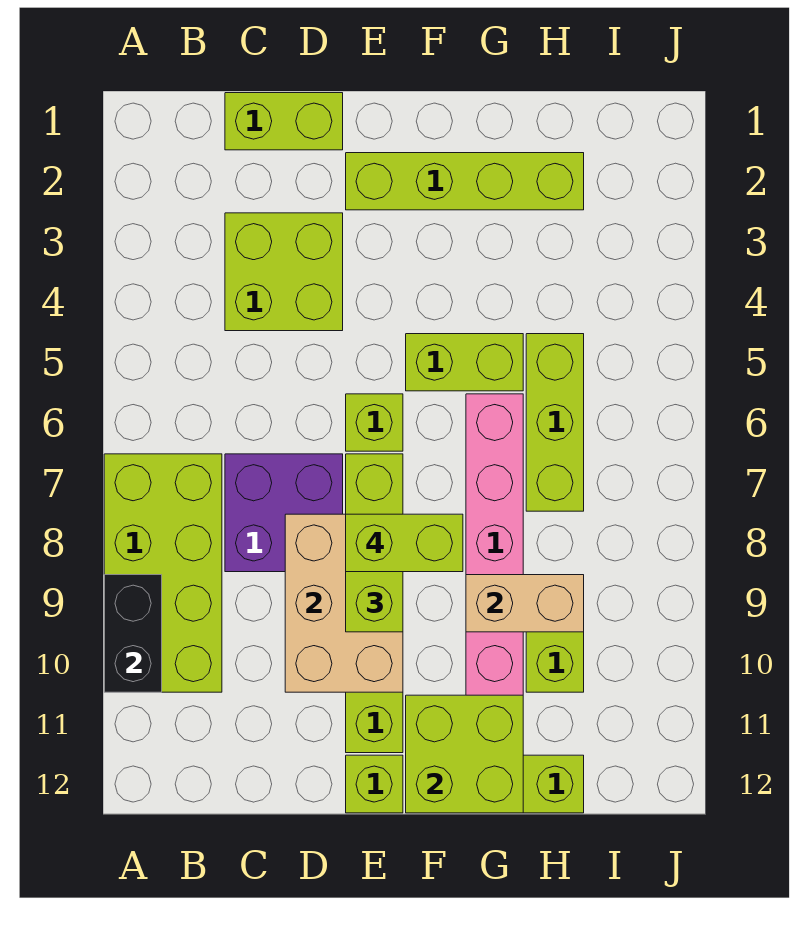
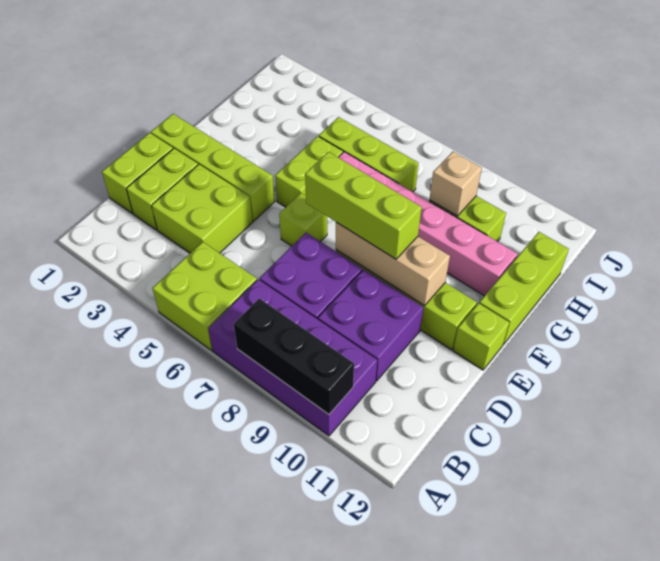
lime 2x4 brick [104,454,222,692] -> purple 2x4 brick [208,279,377,436]
black 1x2 brick [104,575,162,692] -> black 1x3 brick [234,299,354,414]
none -> purple 2x2 brick [318,270,423,381]
tan 2x3 brick [285,514,403,692] -> tan 1x3 brick [336,222,450,306]
lime 1x4 brick [346,153,584,210] -> lime 1x4 brick turned to [151,114,275,221]
lime 1x2 brick [346,514,463,572] -> lime 1x2 brick moved to [126,149,198,230]
lime 2x2 brick [406,695,523,813] -> lime 2x2 brick moved to [152,242,257,350]
tan 1x2 brick [466,575,584,632] -> tan 1x1 brick [429,152,482,216]

